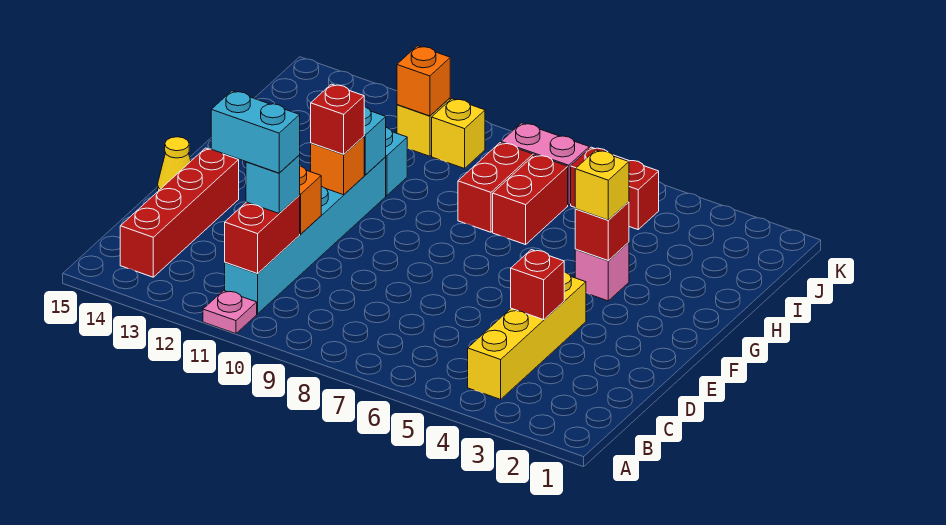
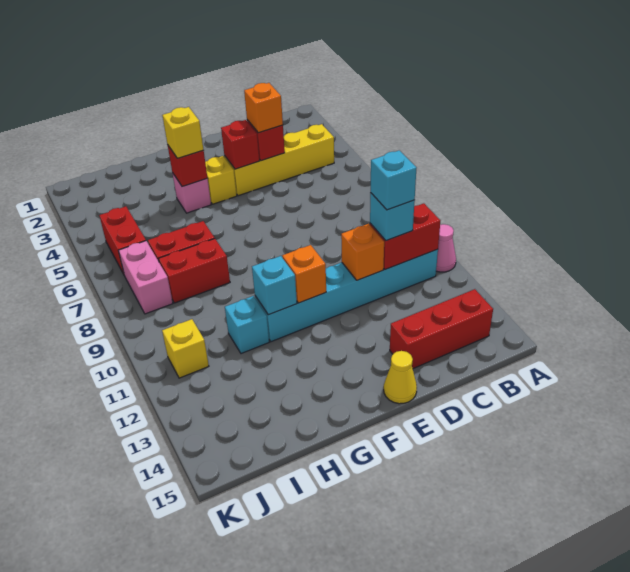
pink 1x1 plate [203,290,257,334] -> pink 1x1 cone [436,224,456,272]
red 1x4 brick [120,148,239,277] -> red 1x3 brick [390,289,493,369]
cyan 1x2 brick [211,91,300,173] -> cyan 1x1 brick [371,150,416,210]
red 1x1 brick [311,84,364,154] -> red 1x1 brick moved to [221,120,259,169]
yellow 1x1 brick [432,98,485,169] -> yellow 1x1 brick moved to [205,156,237,204]
orange 1x1 brick [397,46,450,116] -> orange 1x1 brick moved to [244,83,283,133]

